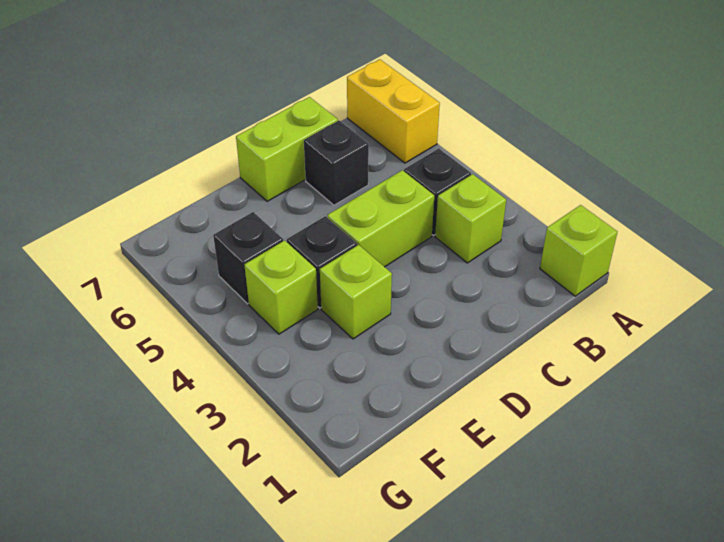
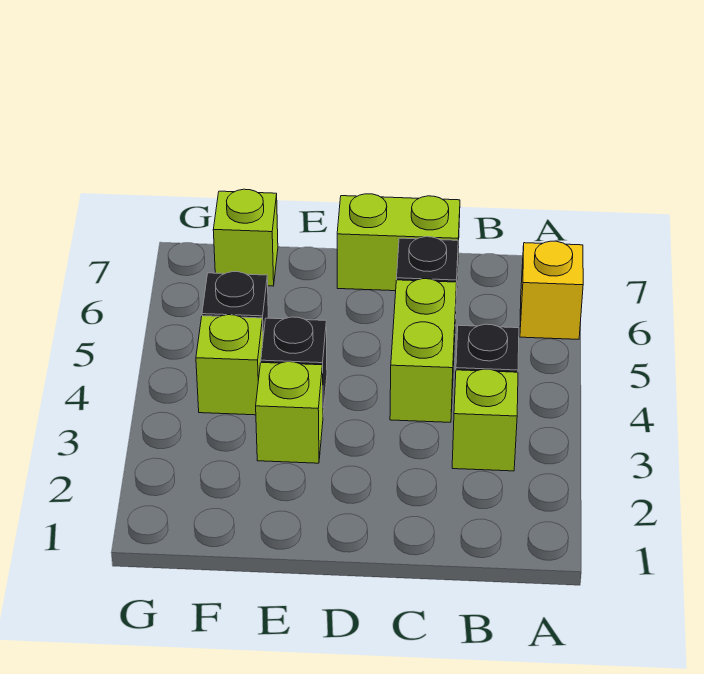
lime 1x1 brick [540,205,617,296] -> lime 1x1 brick moved to [213,189,278,286]
yellow 1x2 brick [347,59,440,163] -> yellow 1x1 brick [520,241,583,339]
lime 1x2 brick [327,170,434,267] -> lime 1x2 brick turned to [390,279,457,422]

